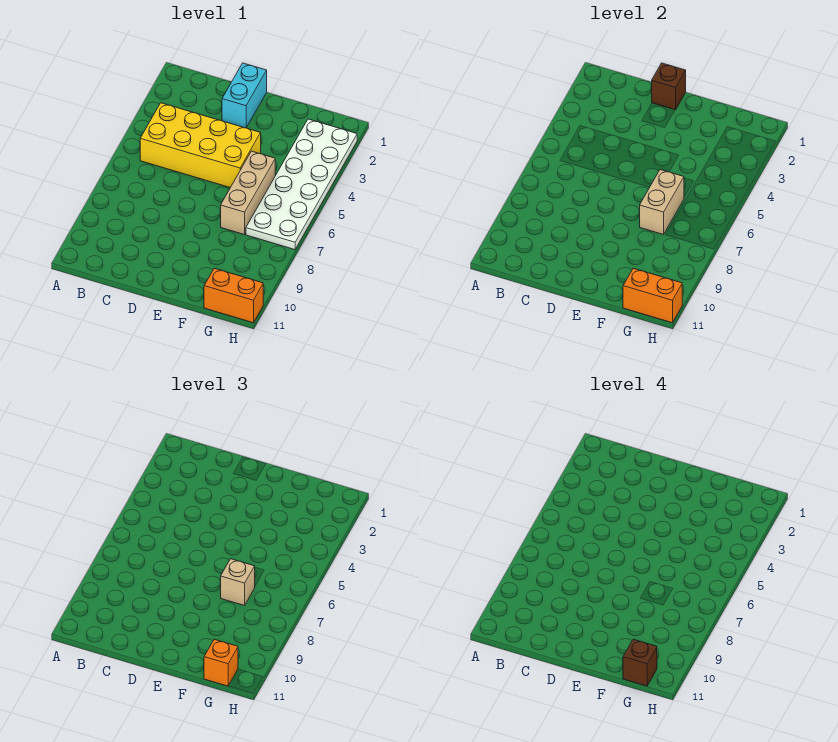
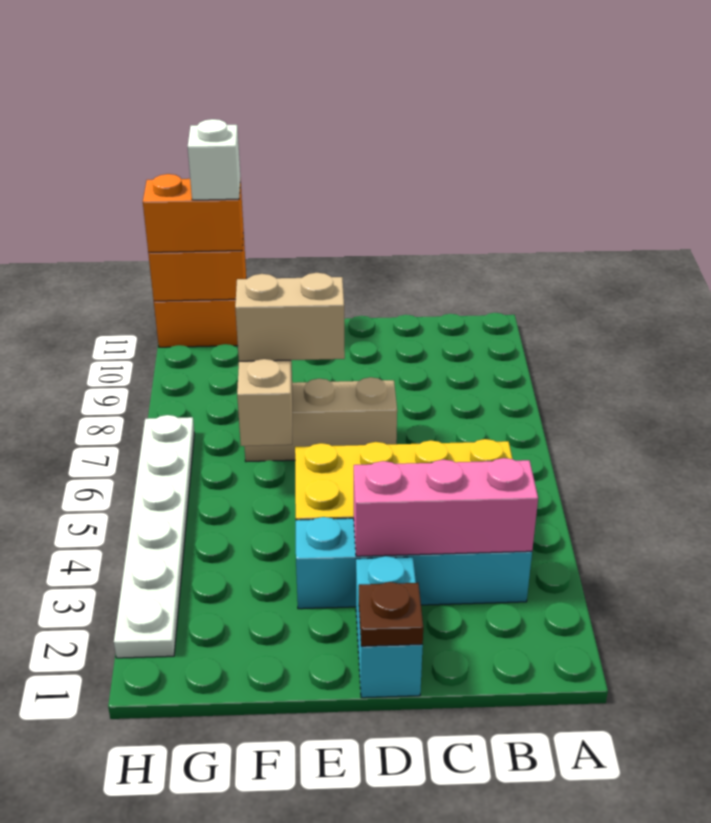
none -> cyan 1x4 brick [296,517,532,609]
none -> pink 1x3 brick [354,458,538,556]
brown 1x1 brick [652,63,686,110] -> brown 1x1 plate [359,582,423,646]
tan 1x3 brick [221,151,275,235] -> tan 1x3 brick turned to [244,377,397,462]
tan 1x1 brick [221,559,255,606] -> tan 1x2 brick [235,273,345,361]
white 2x6 plate [246,119,357,250] -> white 1x6 plate [114,415,194,658]
orange 1x1 brick [204,639,238,686] -> orange 1x2 brick [143,174,243,252]
brown 1x1 brick [623,639,657,686] -> white 1x1 brick [188,119,240,200]

